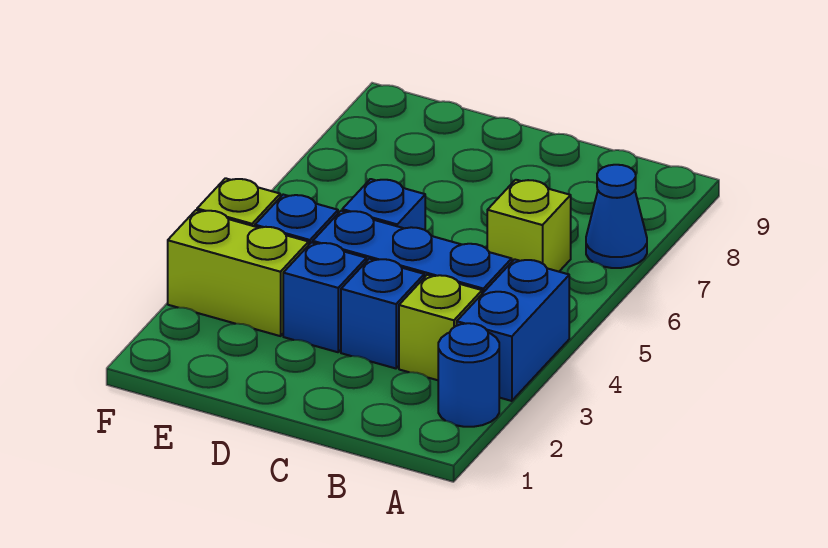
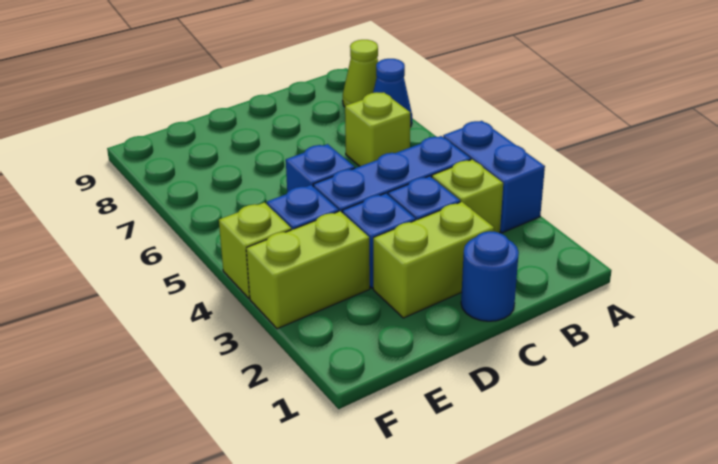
blue 1x1 round brick [438,323,499,427] -> blue 1x1 round brick moved to [461,231,519,321]
none -> lime 1x1 cone [343,40,378,107]
none -> lime 1x2 brick [373,202,494,318]

